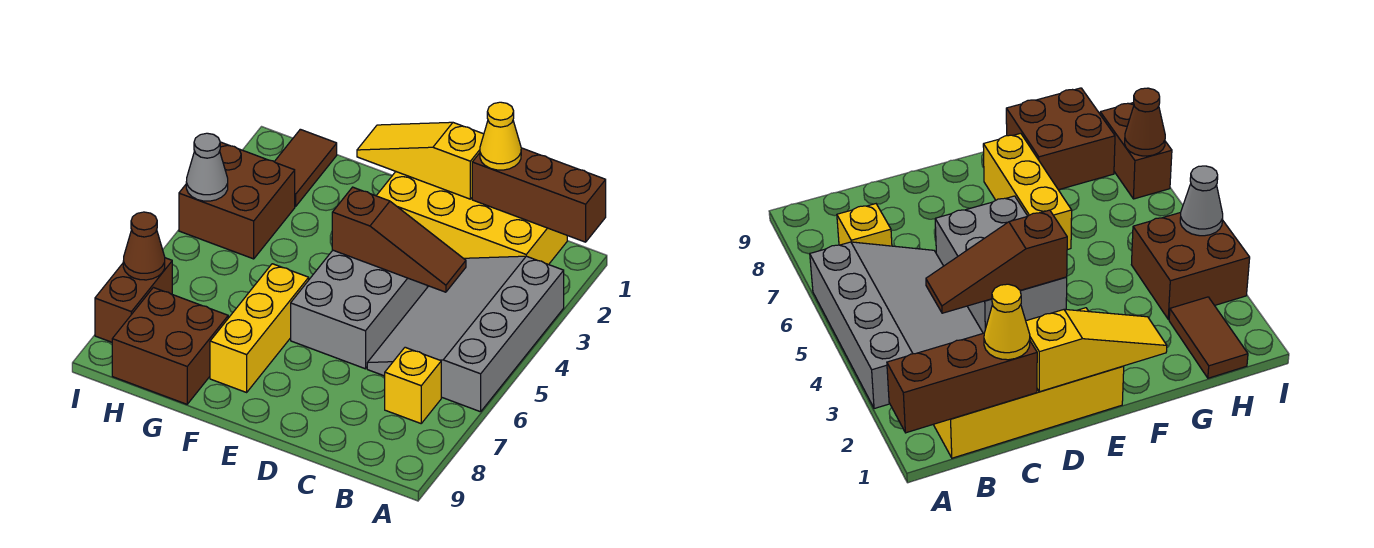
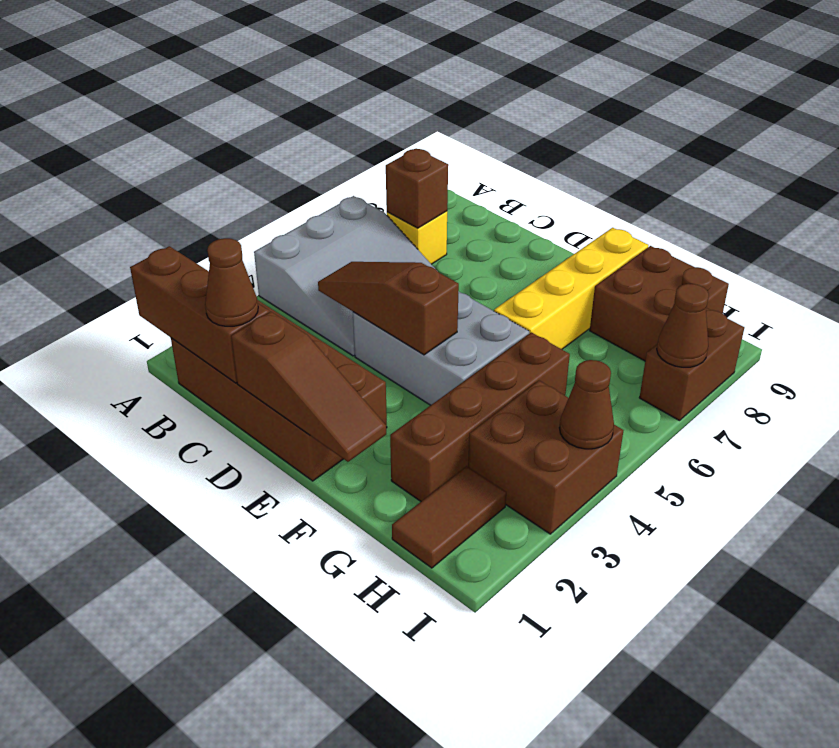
grey 3x4 slope [367,256,564,412] -> grey 3x3 slope [254,196,435,356]
yellow 2x4 brick [376,172,567,265] -> brown 2x4 brick [171,300,387,481]
none -> brown 1x1 brick [386,149,448,228]
yellow 1x1 cone [480,102,521,170] -> brown 1x1 cone [205,238,258,326]
yellow 1x3 slope [357,122,484,199] -> brown 1x3 slope [231,311,386,462]
grey 2x3 brick [291,250,427,369] -> grey 2x3 brick turned to [353,291,529,405]
yellow 1x3 brick [210,264,309,392] -> yellow 1x4 brick [494,228,649,349]
none -> brown 1x4 brick [390,332,570,501]
grey 1x1 cone [186,133,228,201] -> brown 1x1 cone [559,360,614,449]

